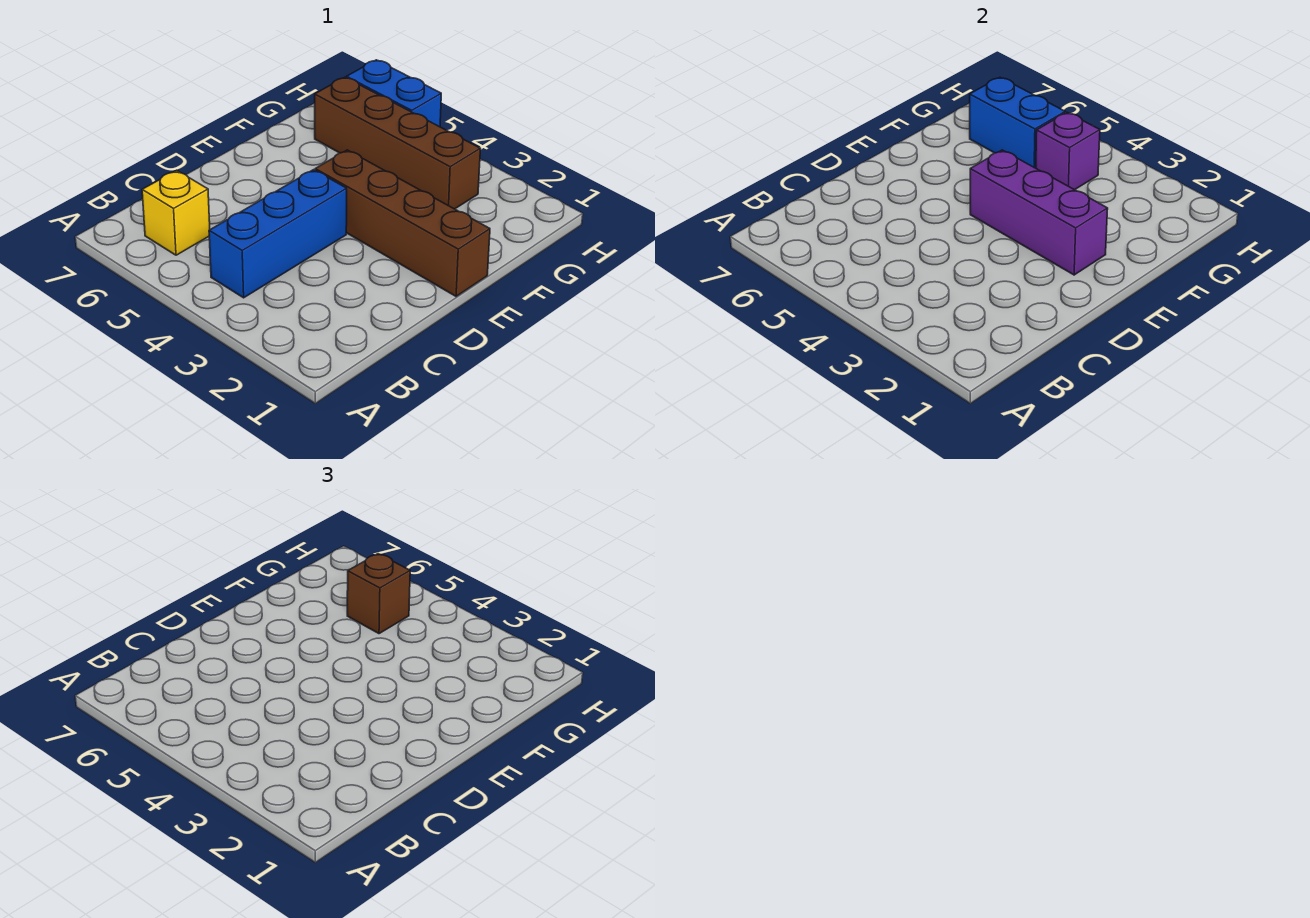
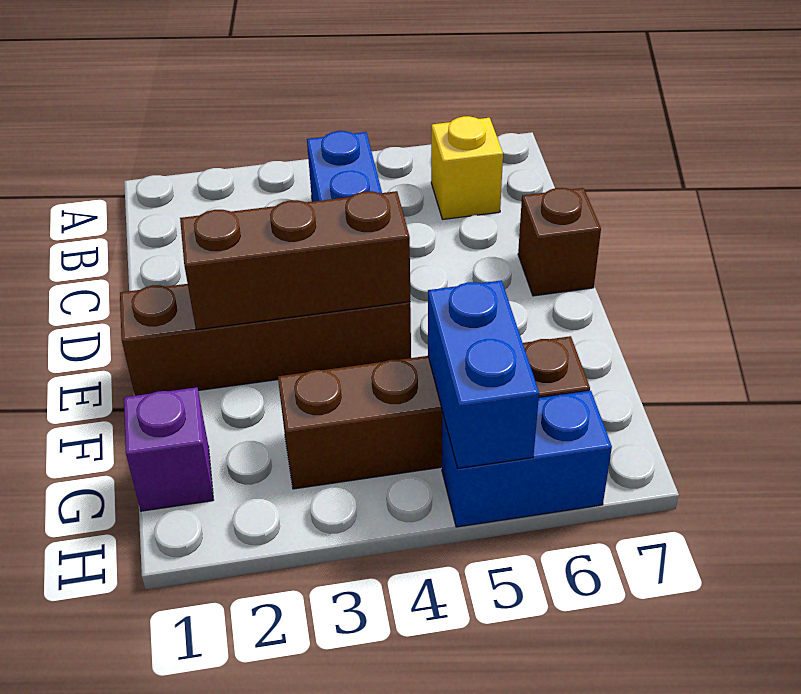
purple 1x3 brick [970,150,1108,275] -> brown 1x3 brick [180,191,410,330]
purple 1x1 brick [1036,113,1100,190] -> purple 1x1 brick moved to [124,387,213,511]
blue 1x2 brick [970,77,1065,168] -> blue 1x2 brick turned to [428,280,539,468]
brown 1x1 brick [347,554,410,634] -> brown 1x1 brick moved to [518,188,601,296]

